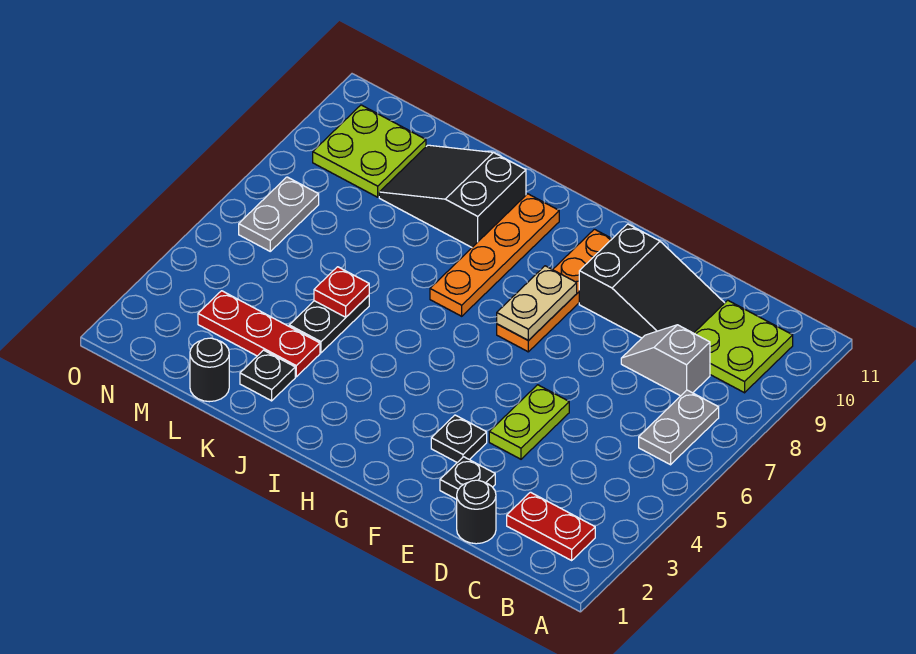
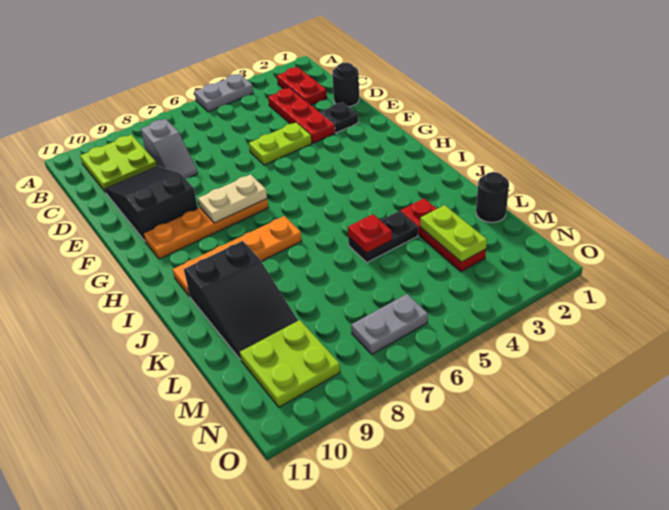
grey 1x2 plate [639,390,719,465] -> grey 1x2 plate moved to [194,74,253,112]
none -> red 1x3 plate [268,88,335,143]
black 1x1 plate [431,415,487,462] -> none
black 1x1 plate [240,350,295,401] -> none
none -> lime 1x2 plate [420,205,487,262]

